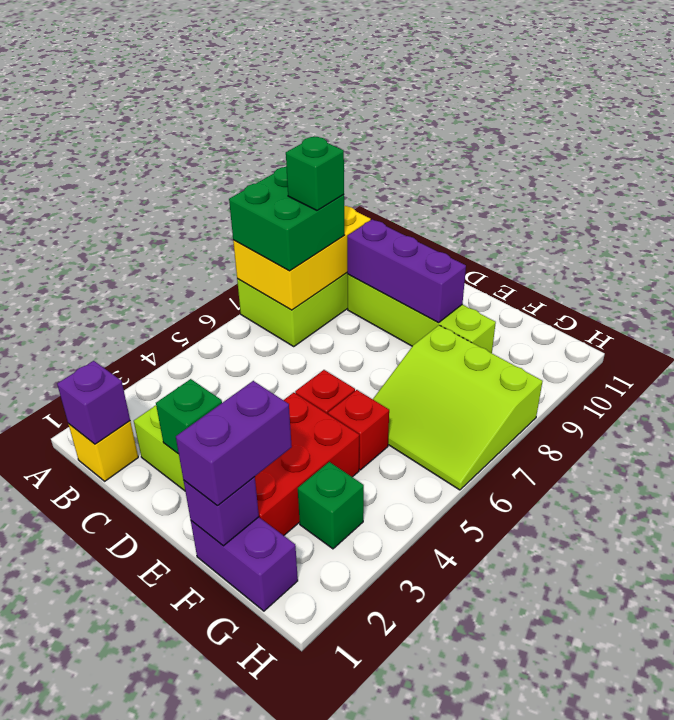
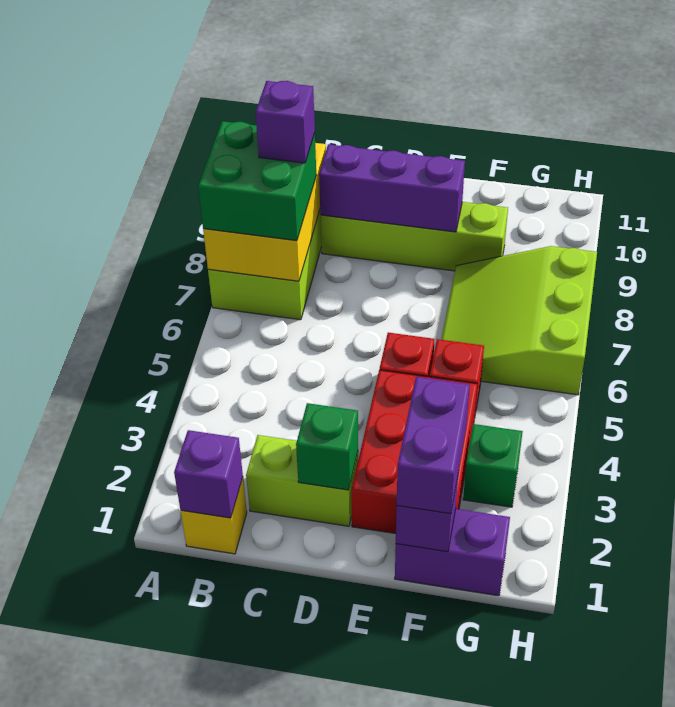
green 1x1 brick [286,137,344,210] -> purple 1x1 brick [255,81,315,163]
lime 3x3 slope [373,325,543,490] -> lime 3x3 slope turned to [441,246,597,395]

